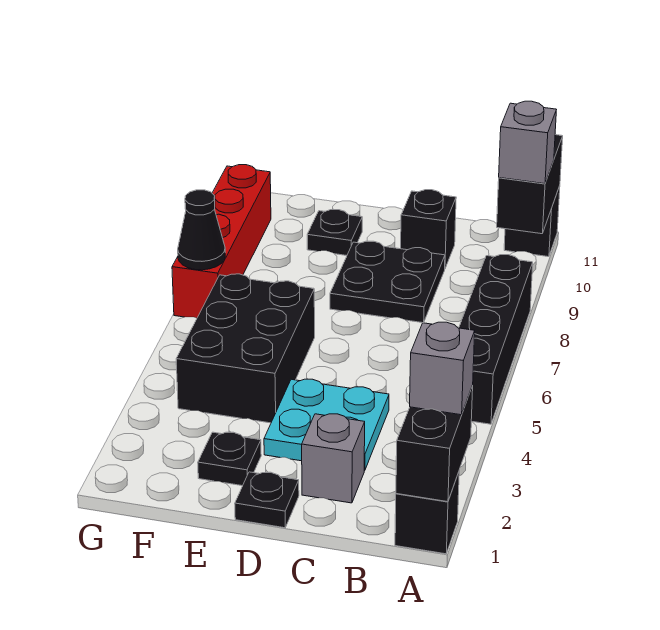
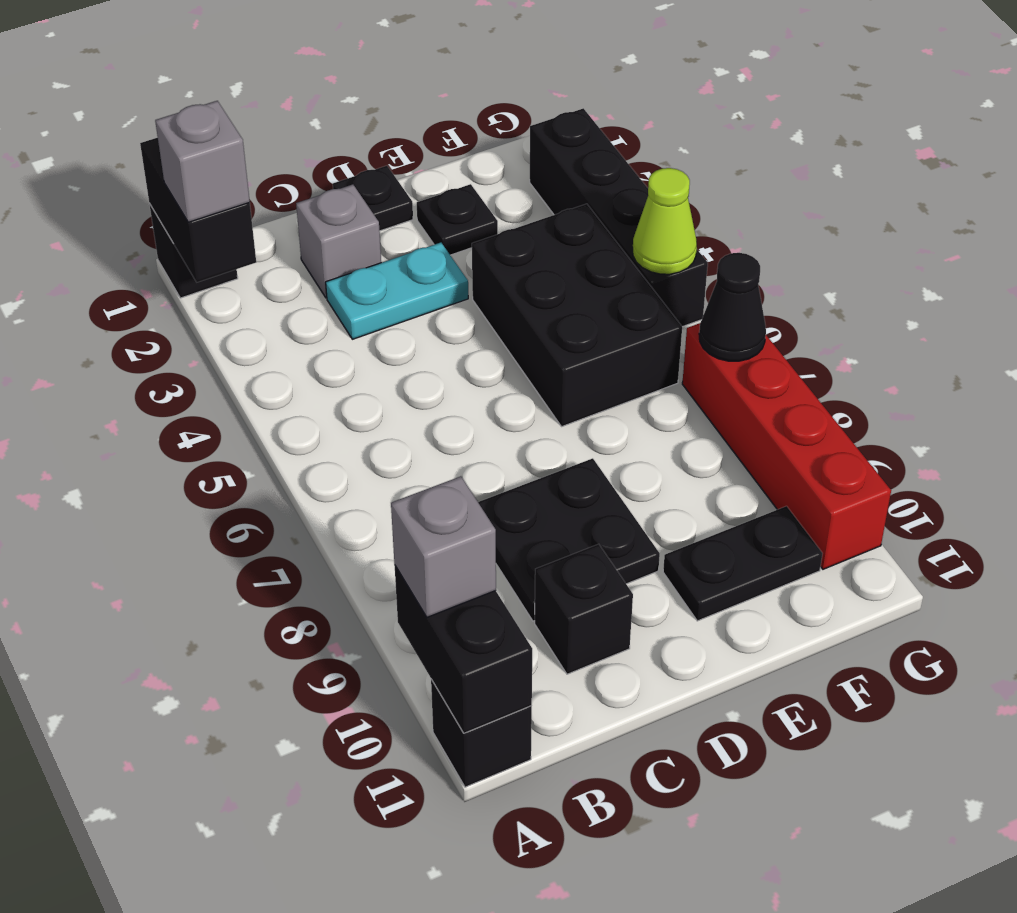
black 1x4 brick [459,255,533,424] -> black 1x4 brick moved to [530,108,708,327]
cyan 2x2 plate [264,379,389,471] -> cyan 1x2 plate [326,243,468,339]
black 1x1 plate [307,210,362,255] -> black 1x2 plate [663,506,823,621]
none -> lime 1x1 cone [633,168,697,274]

